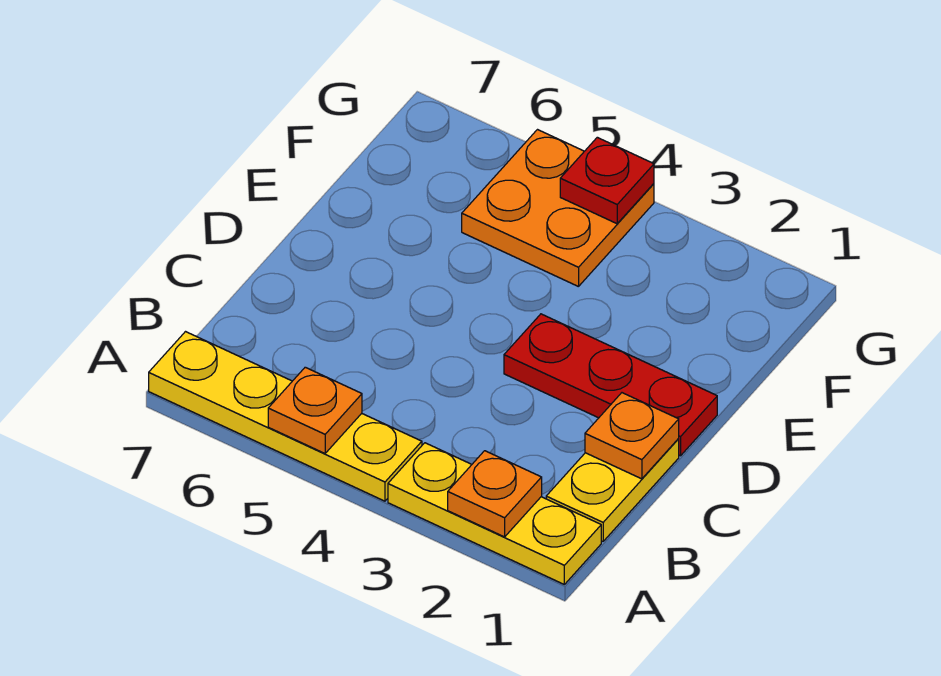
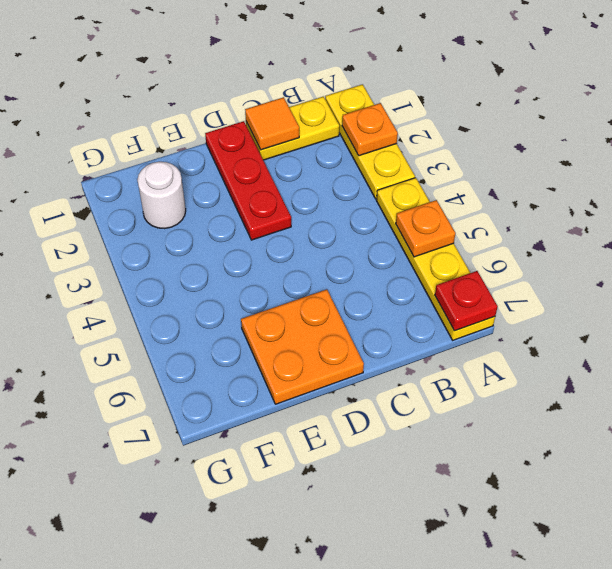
orange 1x1 plate [585,393,679,479] -> orange 1x1 tile [245,97,299,150]
none -> white 1x1 round brick [137,162,186,229]
orange 2x2 plate [462,130,654,287] -> orange 2x2 plate moved to [241,289,364,404]
red 1x1 plate [560,137,654,224] -> red 1x1 plate moved to [435,271,498,331]

